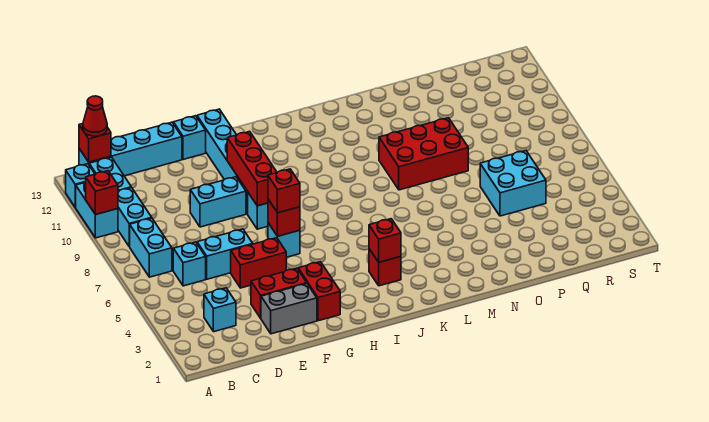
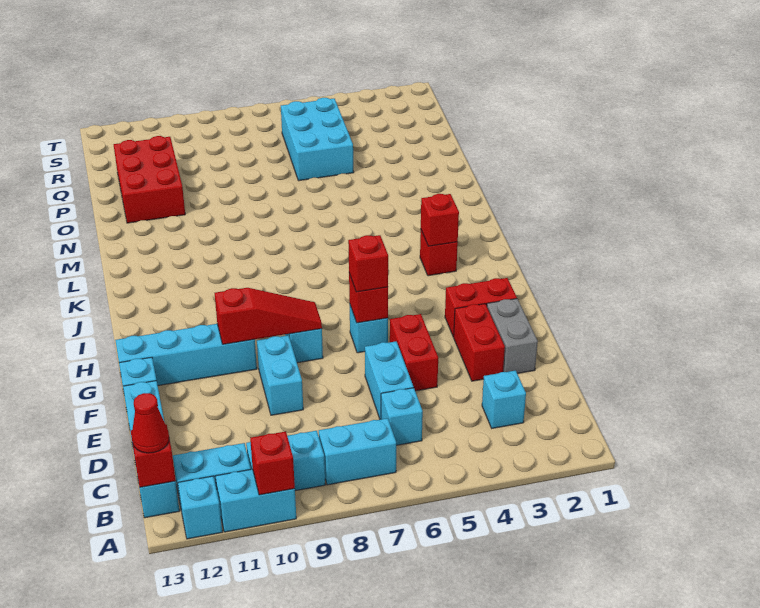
red 1x3 brick [227,131,277,206] -> red 1x3 slope [215,288,322,344]
red 2x3 brick [379,118,468,190] -> red 2x3 brick moved to [114,136,185,223]
cyan 2x2 brick [480,151,546,216] -> cyan 2x3 brick [281,98,354,181]

